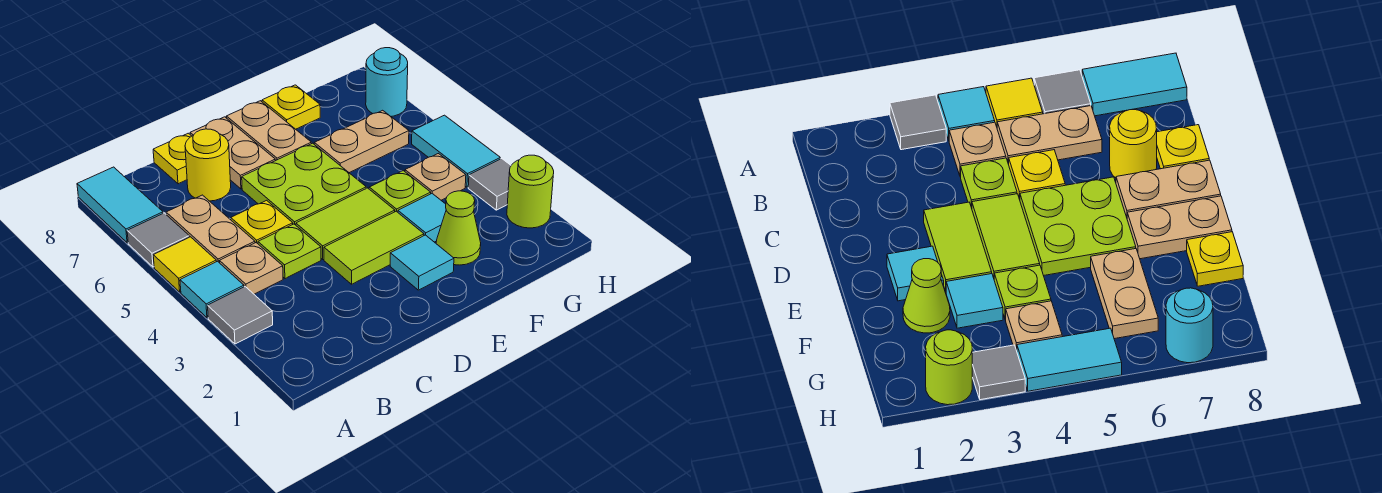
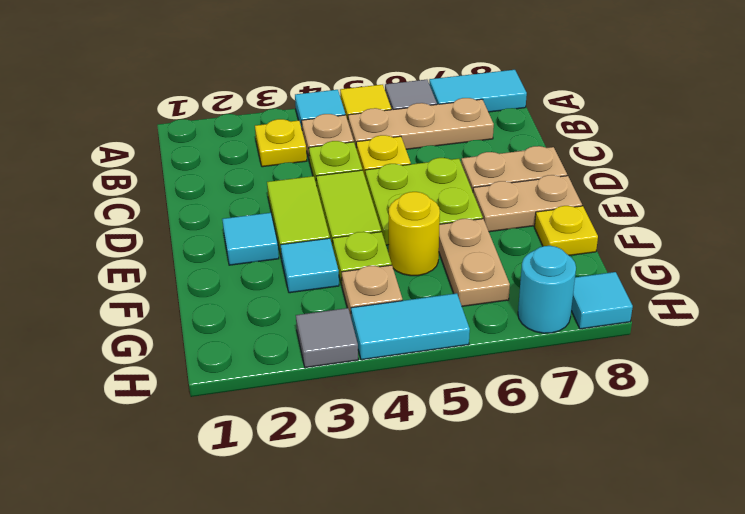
grey 1x1 tile [208,287,273,344] -> none
tan 1x2 plate [166,195,255,263] -> tan 1x3 plate [348,98,494,149]
yellow 1x1 round brick [185,129,231,201] -> yellow 1x1 round brick moved to [389,192,440,276]
yellow 1x1 plate [153,133,191,184] -> yellow 1x1 plate moved to [255,119,307,167]
lime 1x1 cone [436,191,481,265] -> none
lime 1x1 round brick [507,155,554,228] -> none
none -> cyan 1x1 tile [571,272,633,329]

